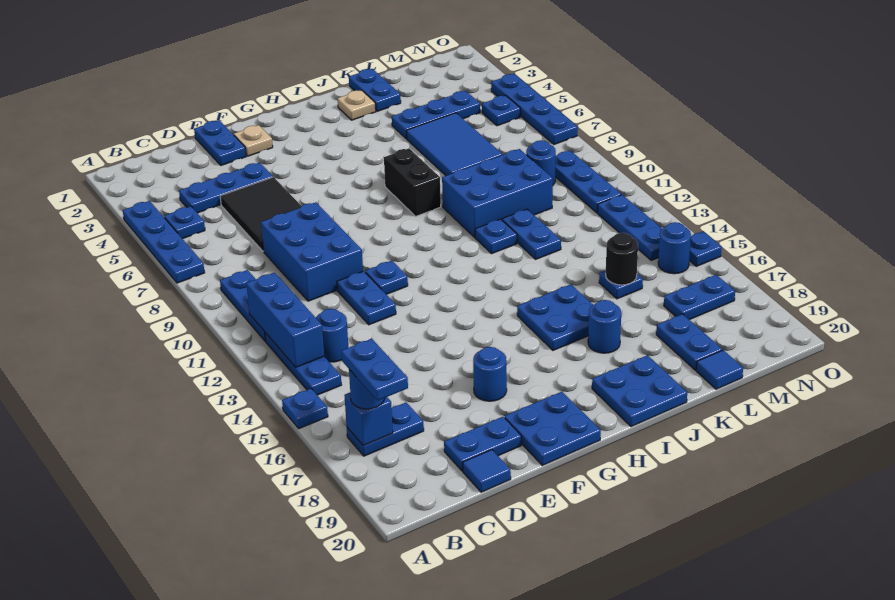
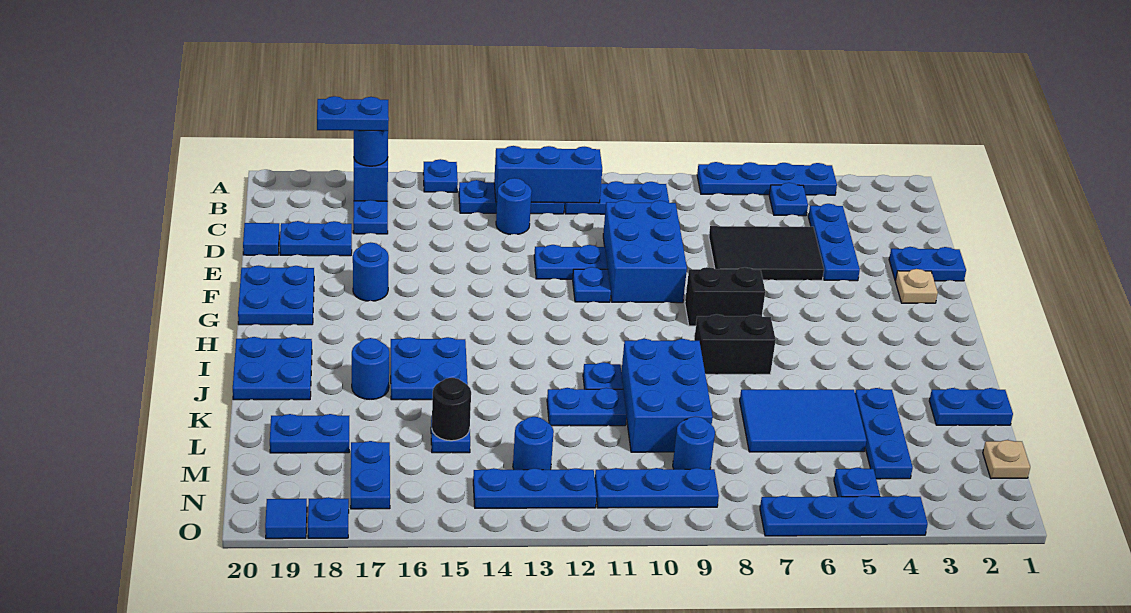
blue 2x3 brick [261,202,363,301] -> blue 2x3 brick turned to [603,200,687,303]
blue 1x2 plate [444,417,521,471] -> blue 1x2 plate turned to [280,221,352,256]
none -> black 1x2 brick [685,267,765,326]
tan 1x1 plate [338,90,376,120] -> tan 1x1 plate moved to [983,440,1030,479]
blue 1x1 tile [696,350,743,389] -> blue 1x1 tile moved to [265,499,307,539]
blue 1x1 round brick [658,222,691,274] -> blue 1x1 round brick moved to [513,417,554,470]
blue 1x1 plate [689,231,722,266] -> blue 1x1 plate moved to [308,497,349,538]

